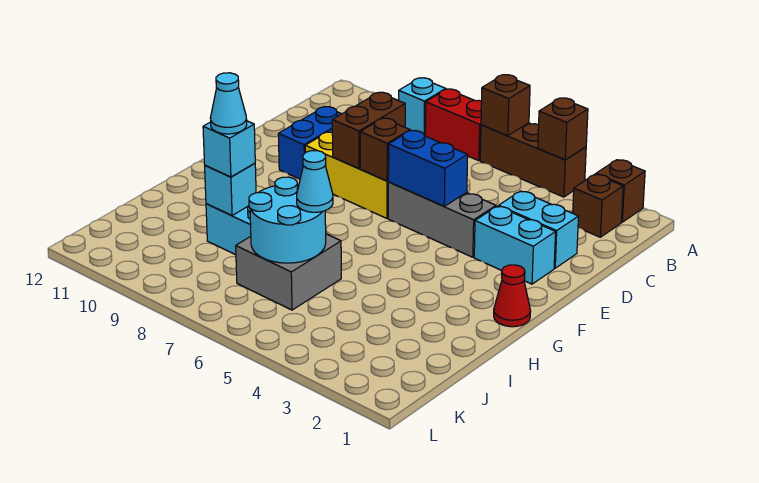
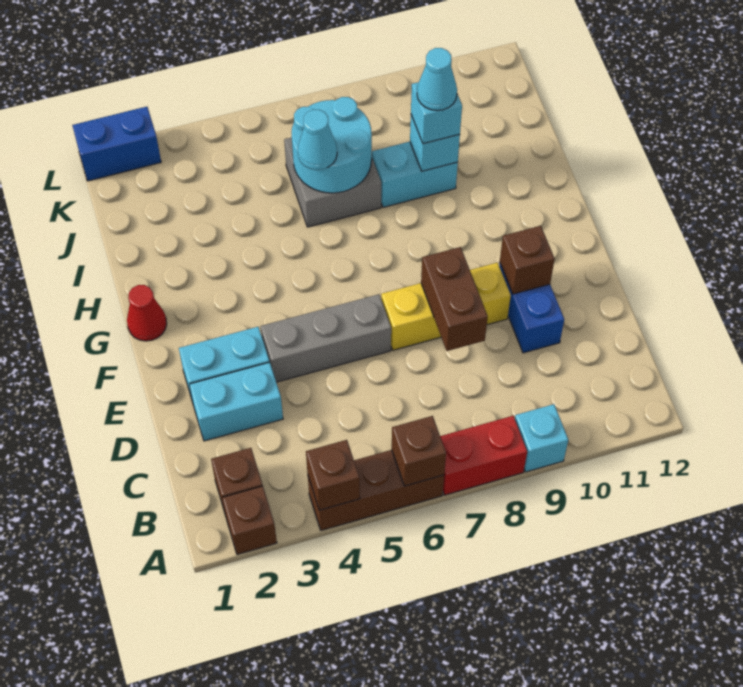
blue 1x2 brick [388,130,468,206] -> blue 1x2 brick moved to [72,107,161,181]
brown 1x1 brick [360,118,410,181] -> brown 1x1 brick moved to [500,226,555,294]

